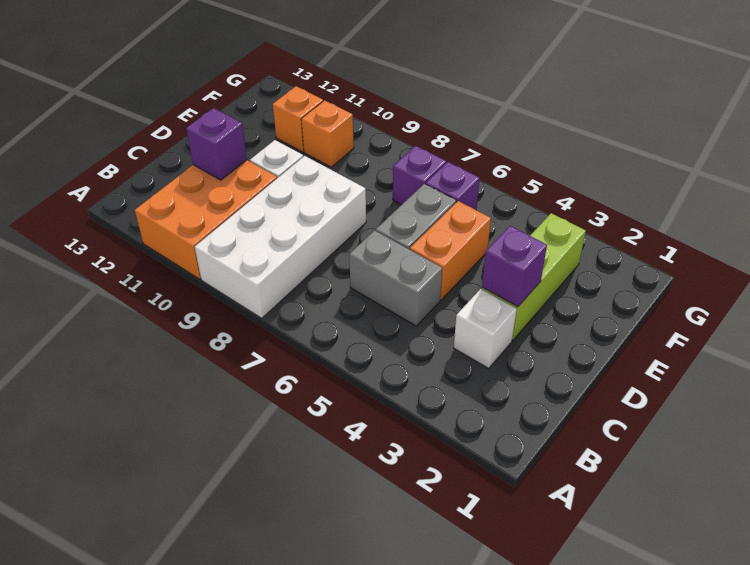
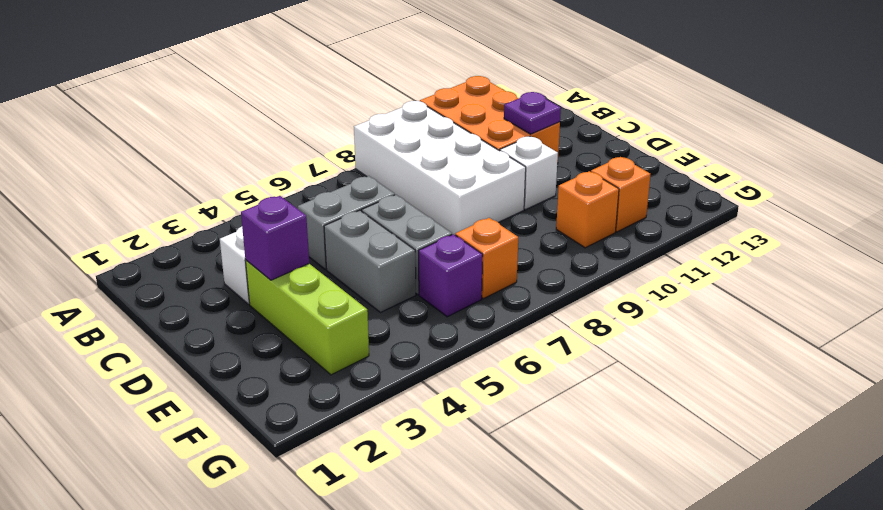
purple 1x1 brick [186,108,247,180] -> purple 1x1 plate [504,92,561,134]
orange 1x2 brick [410,201,491,300] -> grey 1x2 brick [324,210,416,313]
purple 1x1 brick [393,146,446,205] -> orange 1x1 brick [455,218,518,299]

